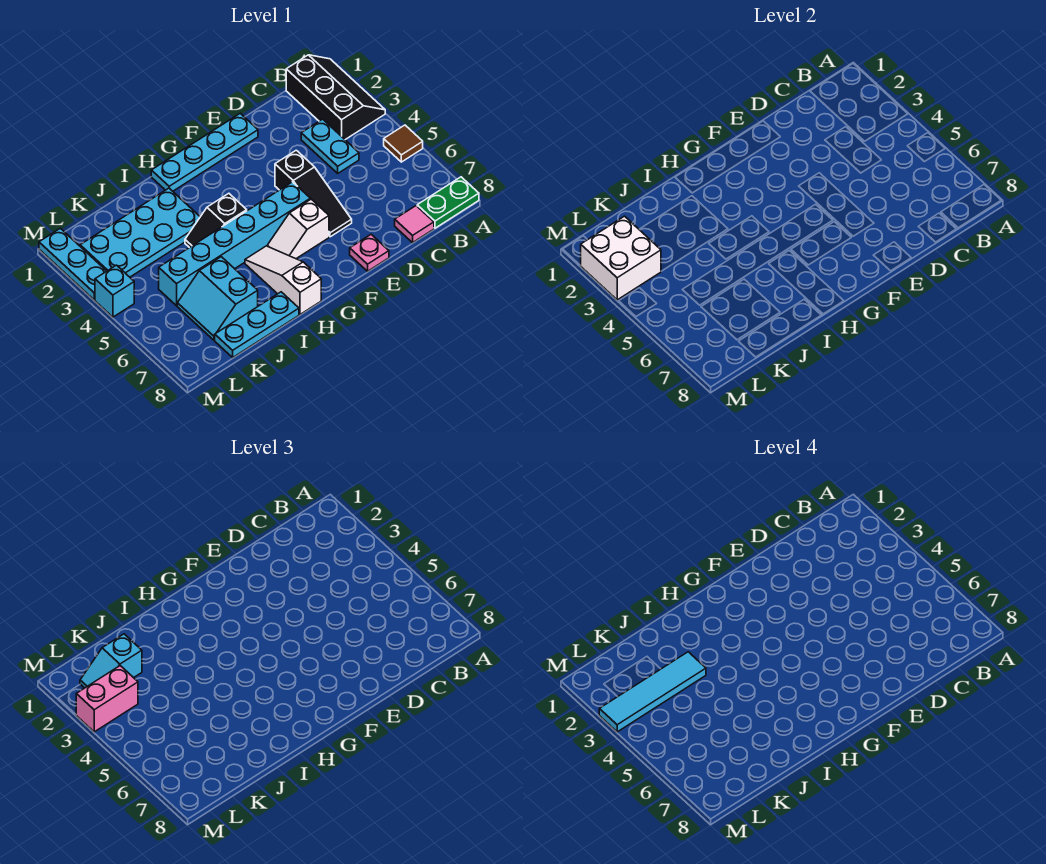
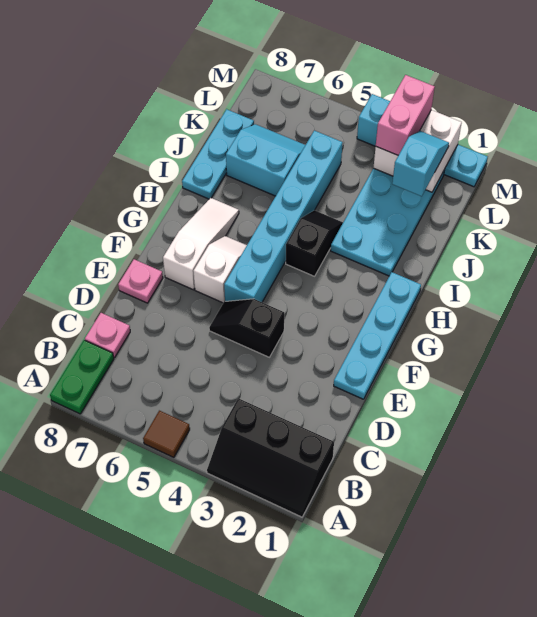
cyan 1x2 plate [301,119,359,173] -> none
pink 1x1 tile [395,206,434,243] -> pink 1x1 plate [85,313,130,358]
black 1x3 slope [275,150,352,237] -> black 1x2 slope [209,299,284,357]
white 1x3 slope [245,246,321,314] -> white 1x3 slope turned to [163,198,239,290]
cyan 1x4 tile [599,652,706,732] -> none

